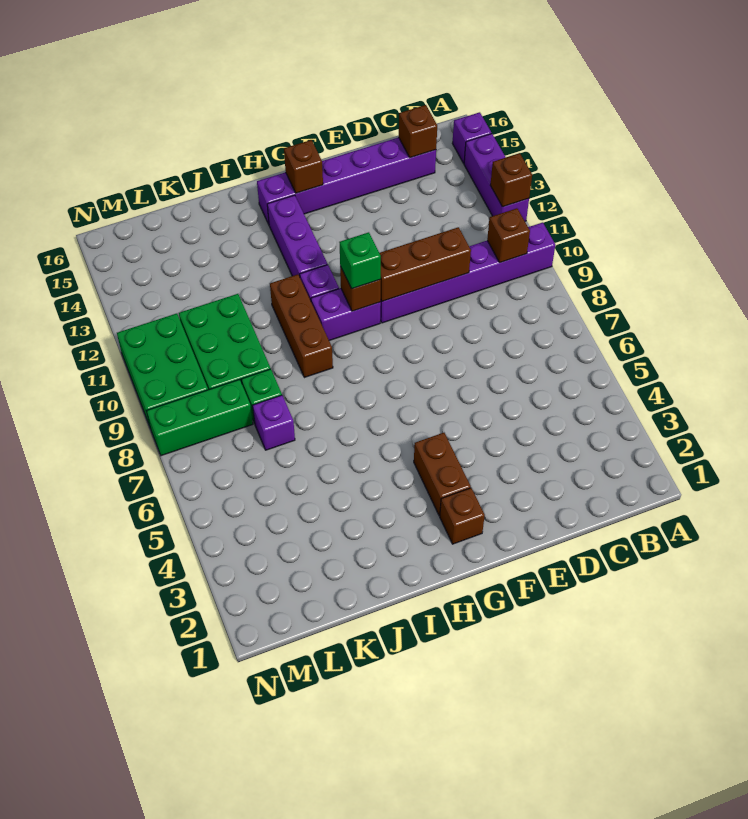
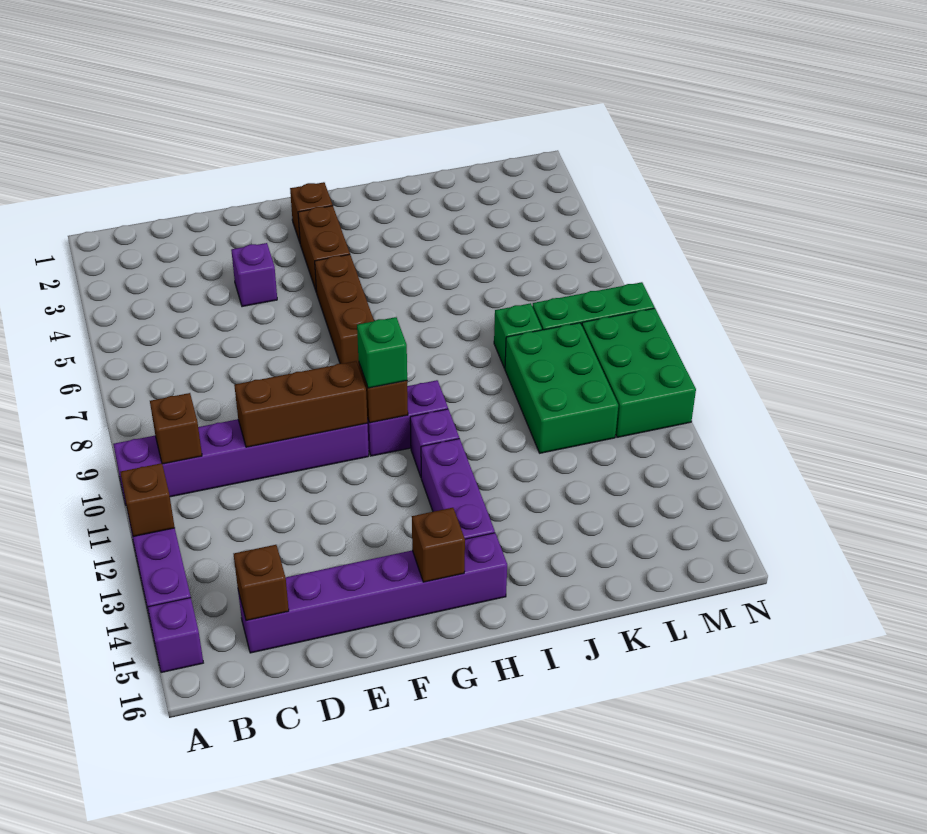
brown 1x3 brick [270,274,333,378] -> brown 1x3 brick moved to [315,254,374,366]
purple 1x1 brick [252,395,295,450] -> purple 1x1 brick moved to [231,243,277,307]

